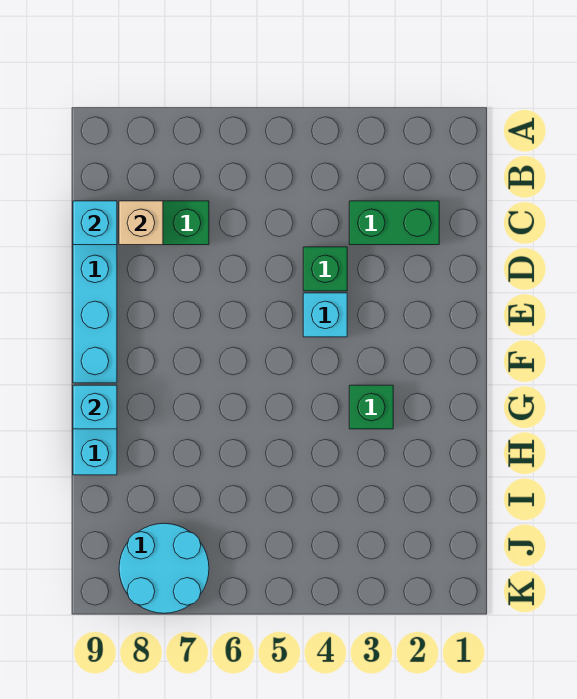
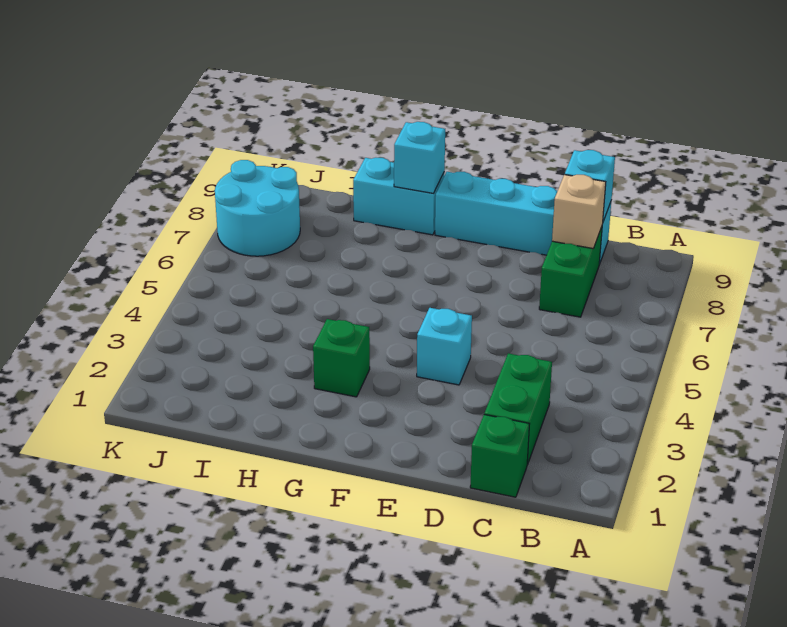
green 1x1 brick [303,247,347,291] -> green 1x1 brick moved to [470,415,529,497]

